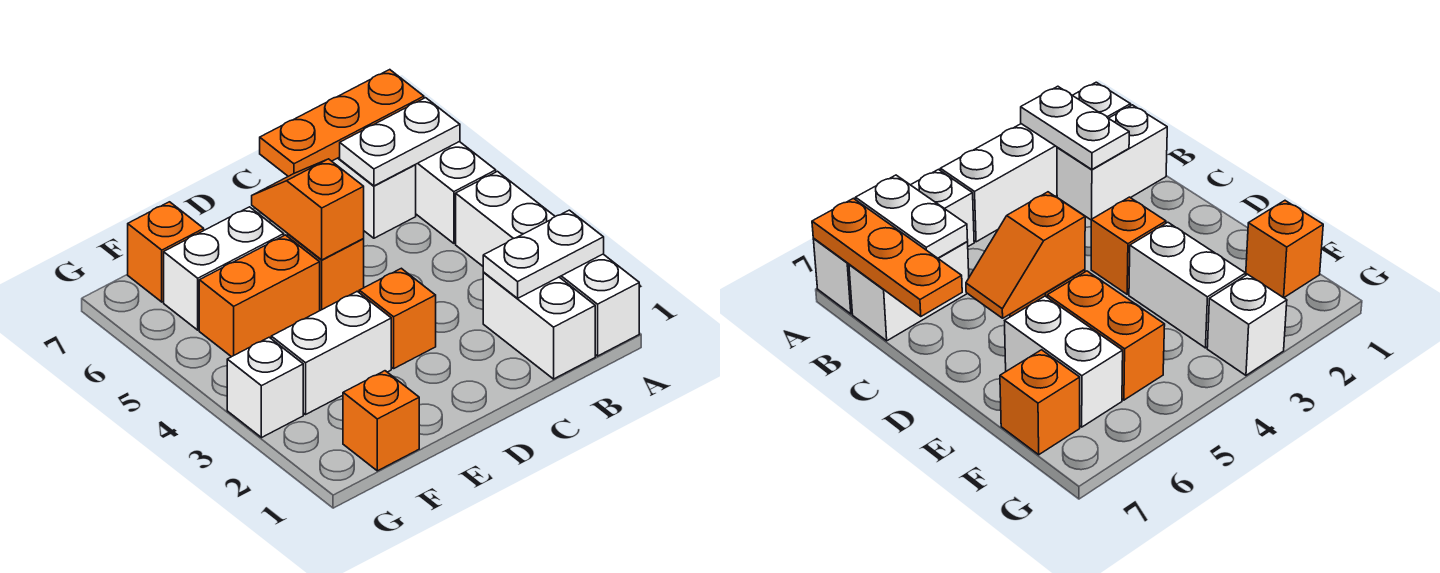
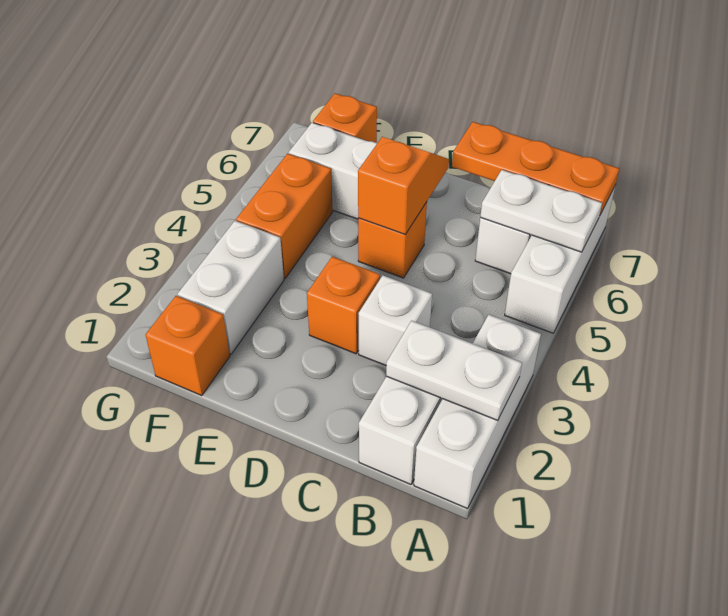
white 1x4 brick [456,171,639,356] -> white 1x3 brick [414,315,541,509]
white 1x2 brick [271,291,391,415] -> white 1x2 brick turned to [178,221,284,354]
orange 1x2 brick [199,235,320,357] -> orange 1x2 brick turned to [236,154,333,278]
white 1x1 brick [227,337,303,438] -> white 1x1 brick moved to [359,275,432,365]

